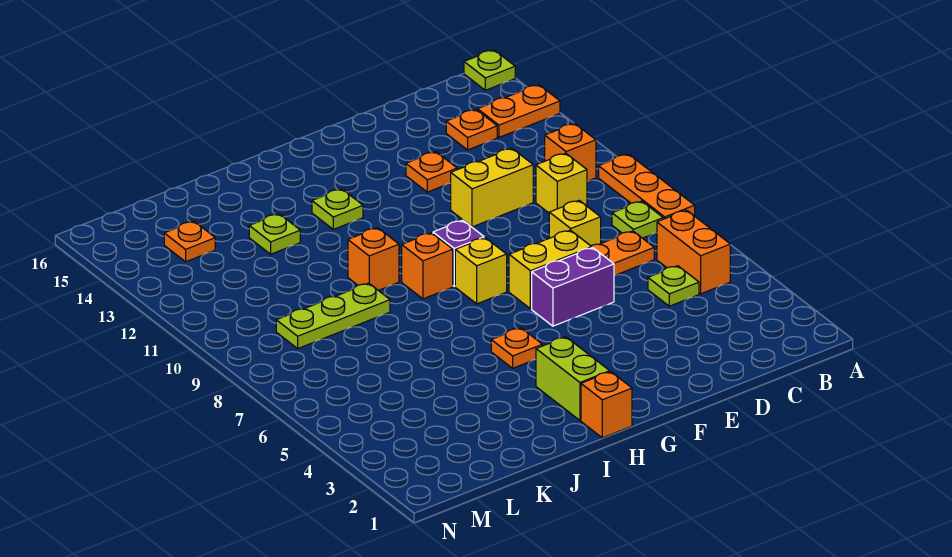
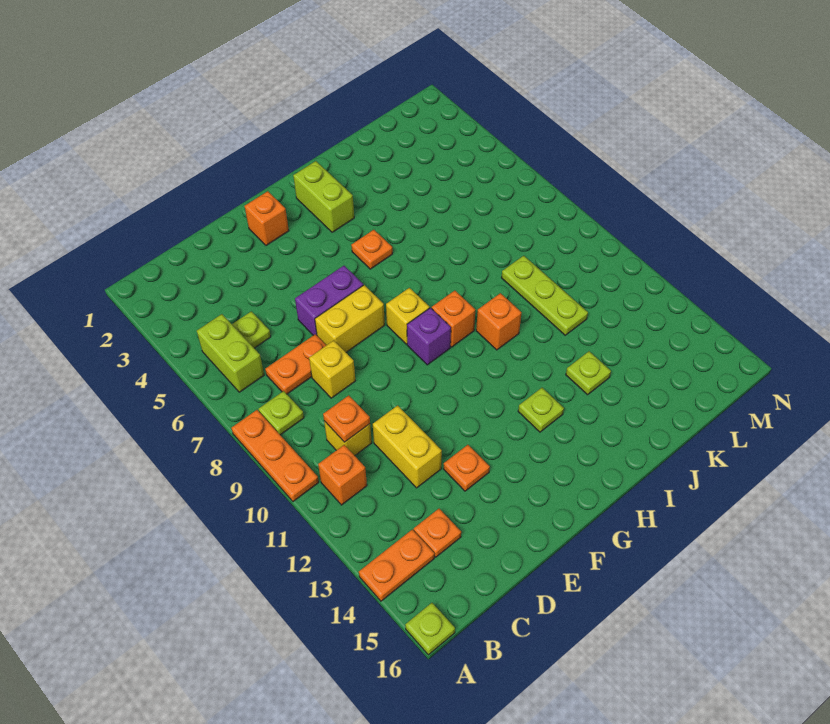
orange 1x2 brick [657,210,730,294] -> lime 1x2 brick [197,314,264,392]
yellow 1x2 brick [451,148,533,227] -> yellow 1x2 brick turned to [373,405,442,488]
orange 1x1 brick [581,372,632,438] -> orange 1x1 brick moved to [245,191,289,245]
lime 1x3 plate [276,283,390,348] -> lime 1x3 plate turned to [502,256,588,335]
orange 1x1 plate [164,221,215,262] -> orange 1x1 plate moved to [323,395,370,442]

